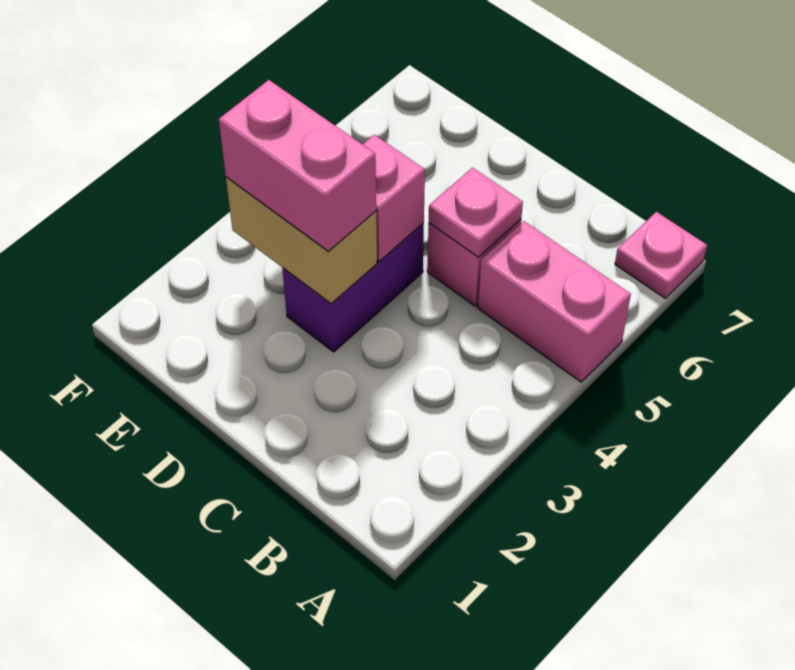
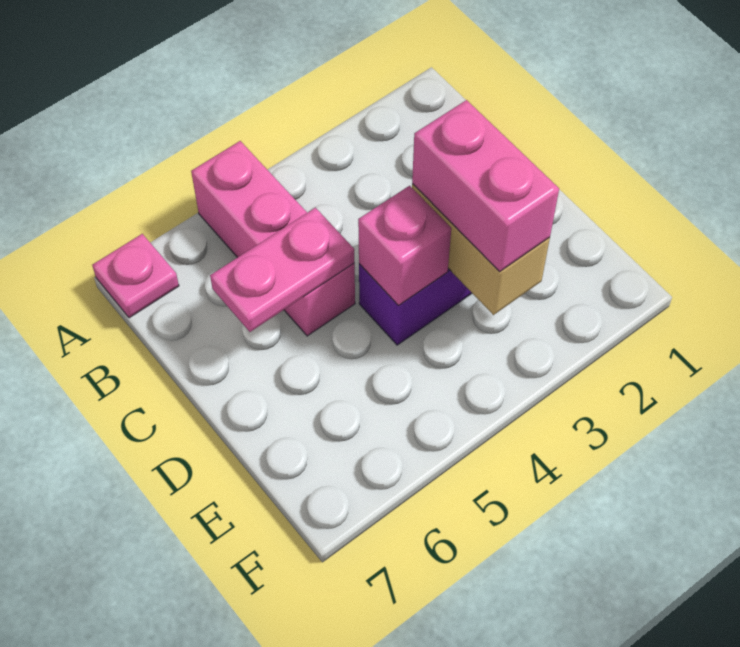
pink 1x1 plate [429,168,523,257] -> pink 1x2 plate [210,208,354,332]

